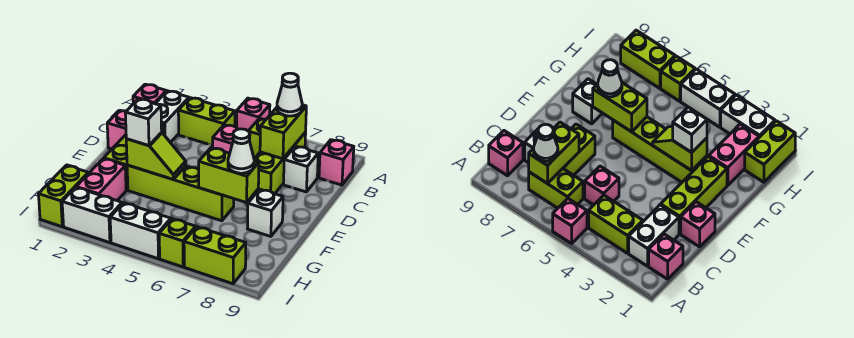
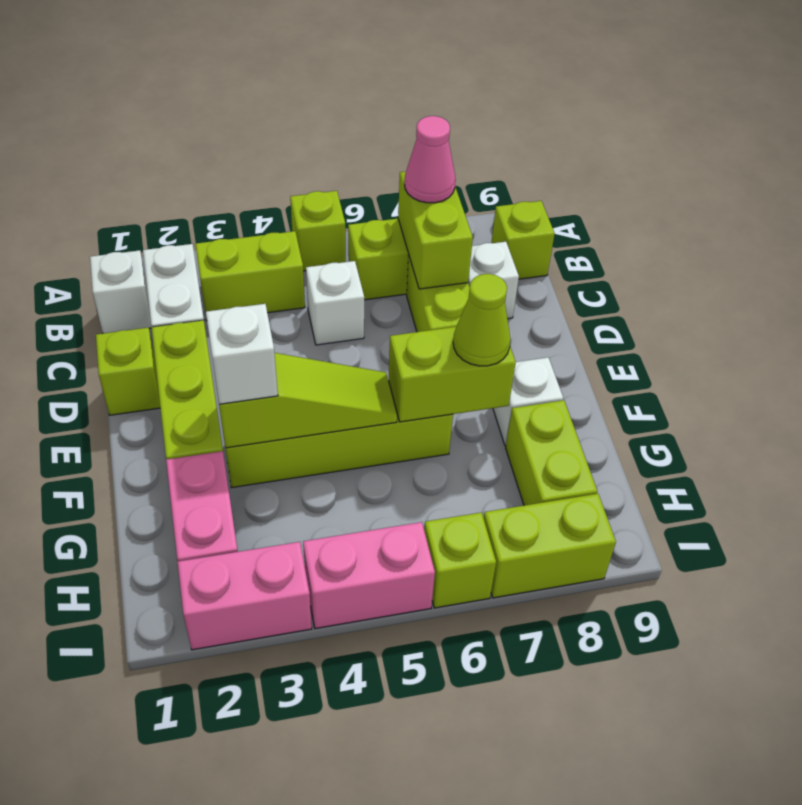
pink 1x1 brick [237,98,270,131] -> lime 1x1 brick [290,191,346,271]
pink 1x1 brick [133,84,166,104] -> white 1x1 brick [90,250,152,333]
white 1x1 cone [277,73,302,116] -> pink 1x1 cone [405,116,456,203]
pink 1x1 brick [319,140,354,185] -> lime 1x1 brick [491,201,555,279]
pink 1x1 brick [213,125,237,153] -> white 1x1 brick [306,261,364,345]
pink 1x1 brick [107,110,126,149] -> lime 1x1 brick [96,328,160,415]
lime 1x2 slope [126,132,186,180] -> lime 1x3 slope [219,353,397,448]
white 1x1 cone [228,129,254,173] -> lime 1x1 cone [453,274,511,366]
lime 1x2 brick [39,165,88,227] -> lime 1x2 brick moved to [506,400,597,505]
white 1x2 brick [62,187,122,243] -> pink 1x2 brick [178,542,312,650]
white 1x2 brick [110,203,171,259] -> pink 1x2 brick [303,522,435,629]

